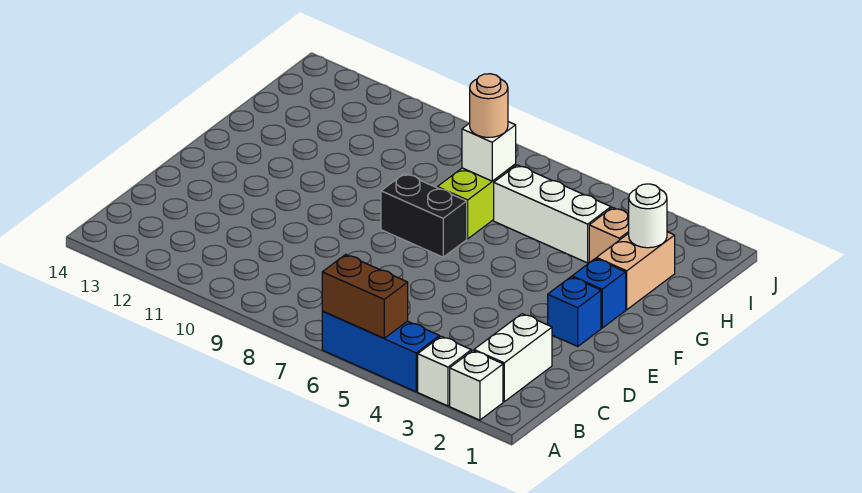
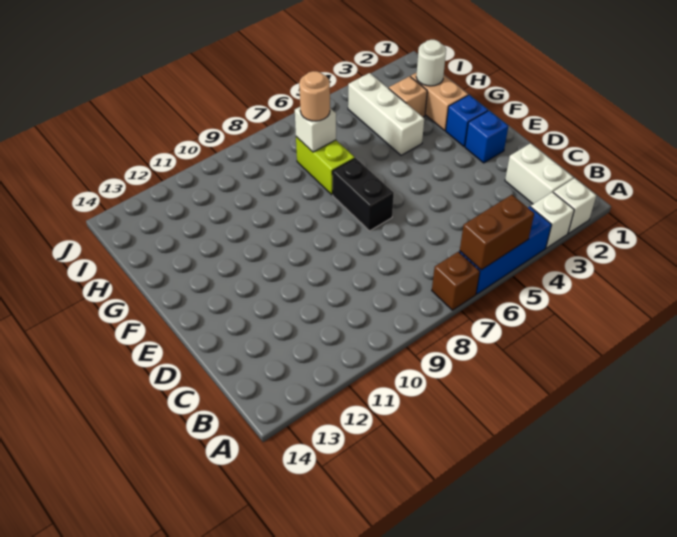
none -> brown 1x1 brick [432,252,480,310]
black 1x2 brick [381,174,467,257] -> black 1x2 brick turned to [332,158,394,231]
white 1x3 brick [494,165,611,263] -> white 1x3 brick turned to [348,73,424,155]

